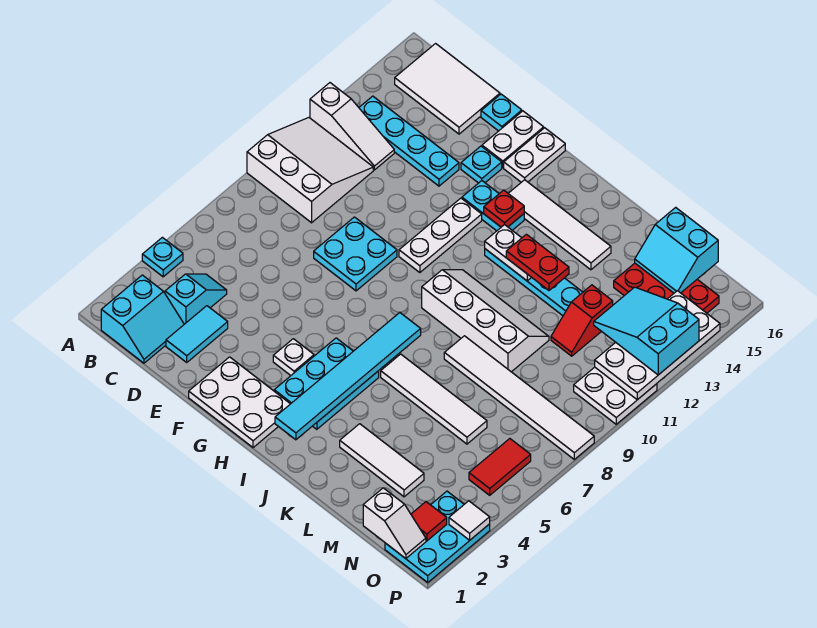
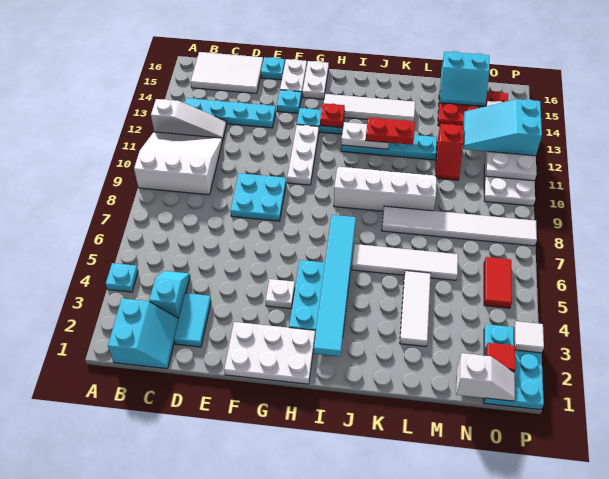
white 1x3 tile [340,424,424,497] -> white 1x3 tile turned to [400,271,431,347]

